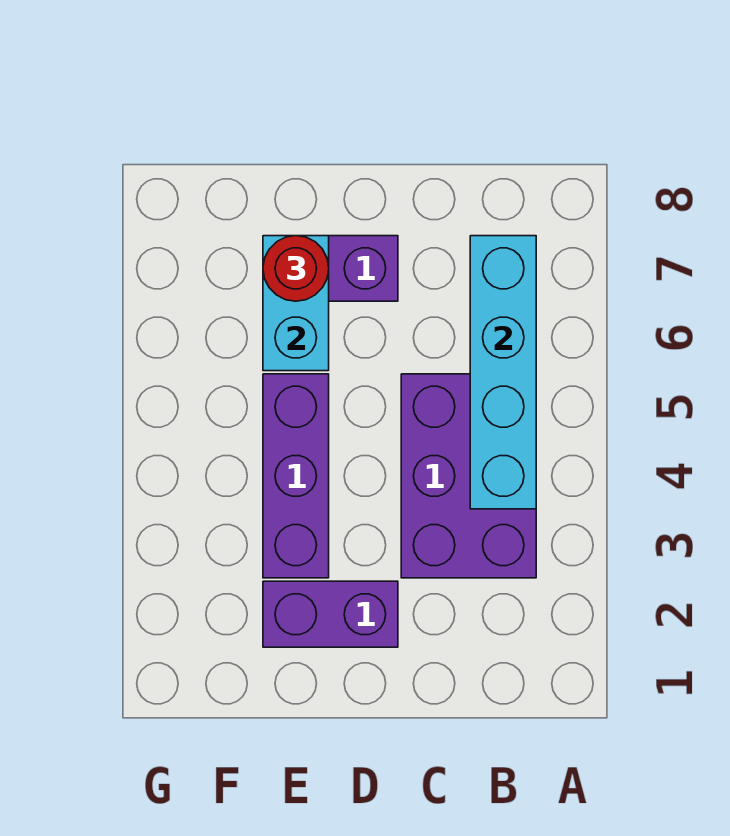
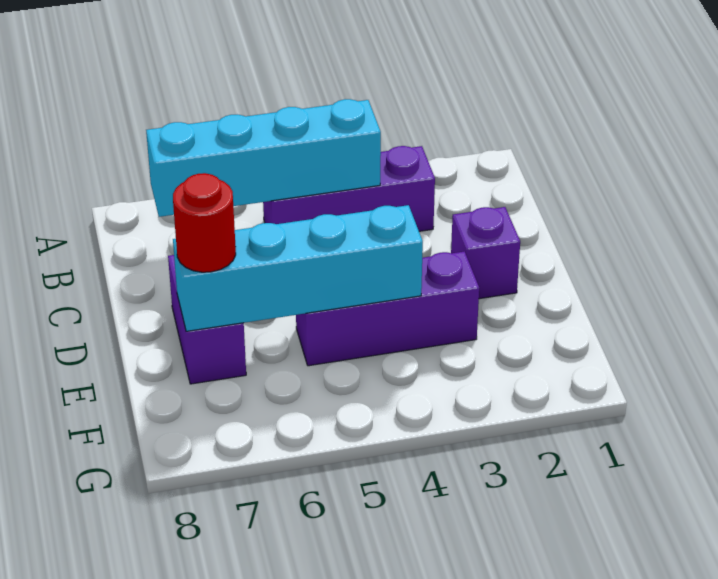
purple 2x3 brick [401,374,536,578] -> purple 1x3 brick [263,146,435,231]
purple 1x2 brick [263,581,398,647] -> purple 1x1 brick [451,207,520,299]
cyan 1x2 brick [263,236,329,371] -> cyan 1x4 brick [173,205,423,331]

